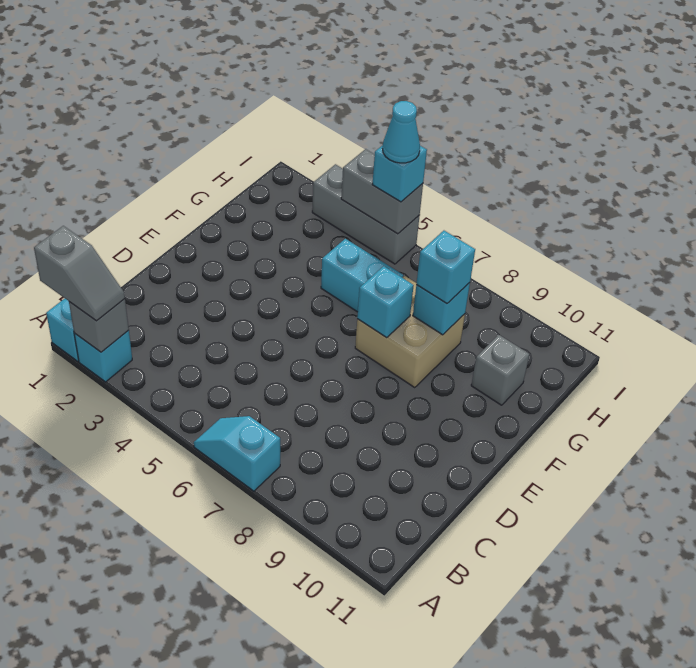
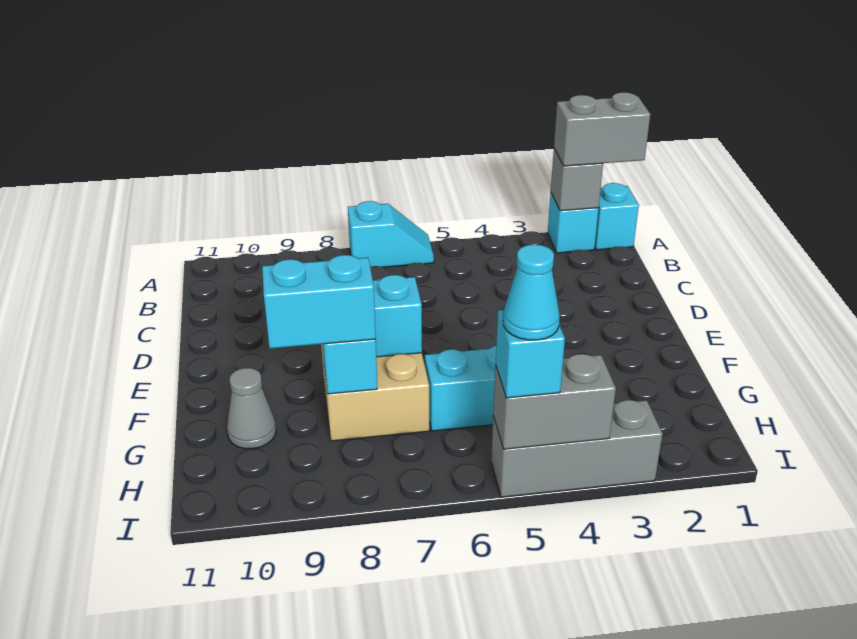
grey 1x2 slope [34,226,125,321] -> grey 1x2 brick [554,92,650,166]
cyan 1x1 brick [416,231,475,303] -> cyan 1x2 brick [262,255,376,349]
grey 1x1 brick [471,335,529,405] -> grey 1x1 cone [227,368,276,449]

